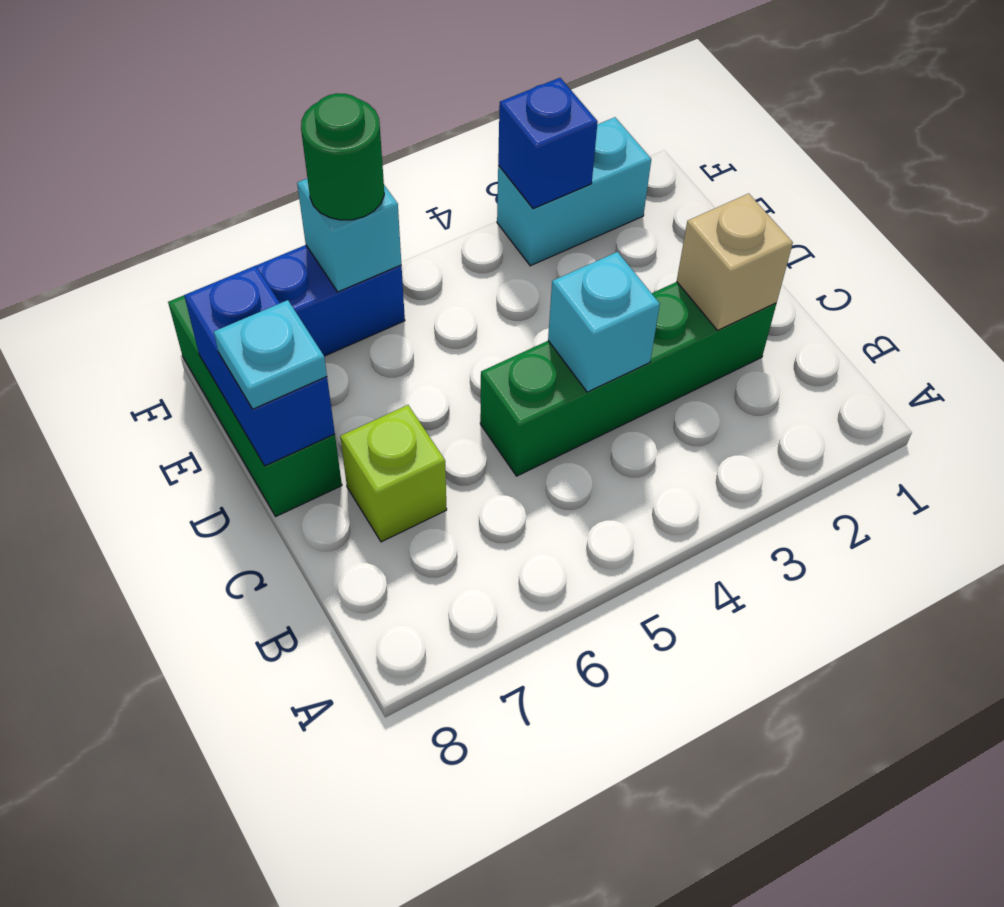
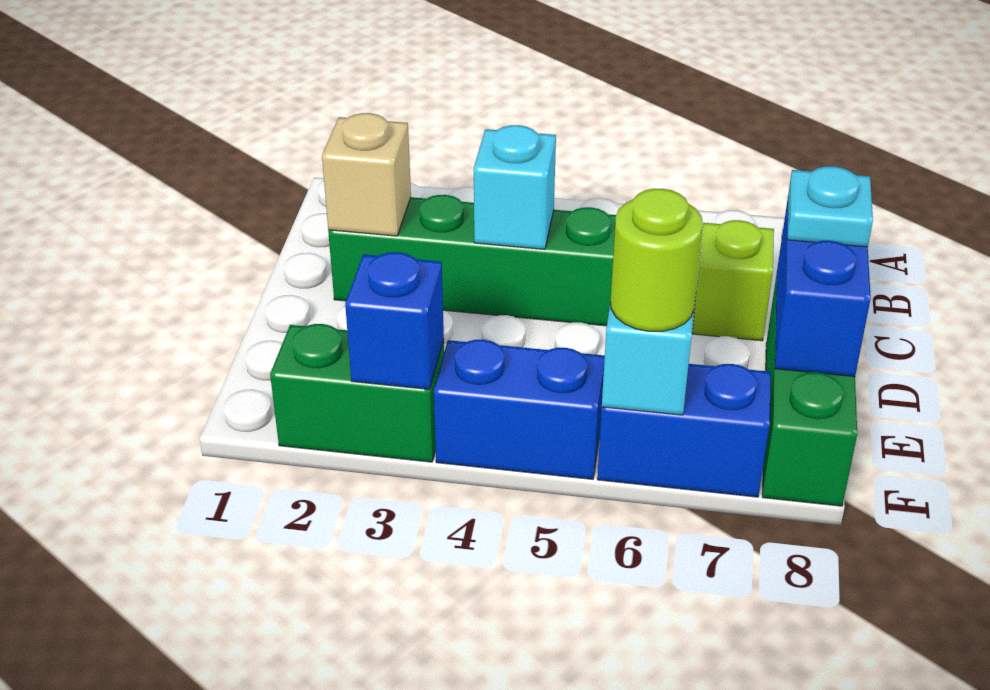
cyan 1x2 brick [497,117,651,266] -> green 1x2 brick [270,324,444,462]
none -> blue 1x2 brick [434,340,605,479]
green 1x1 round brick [301,93,384,220] -> lime 1x1 round brick [610,189,703,331]

